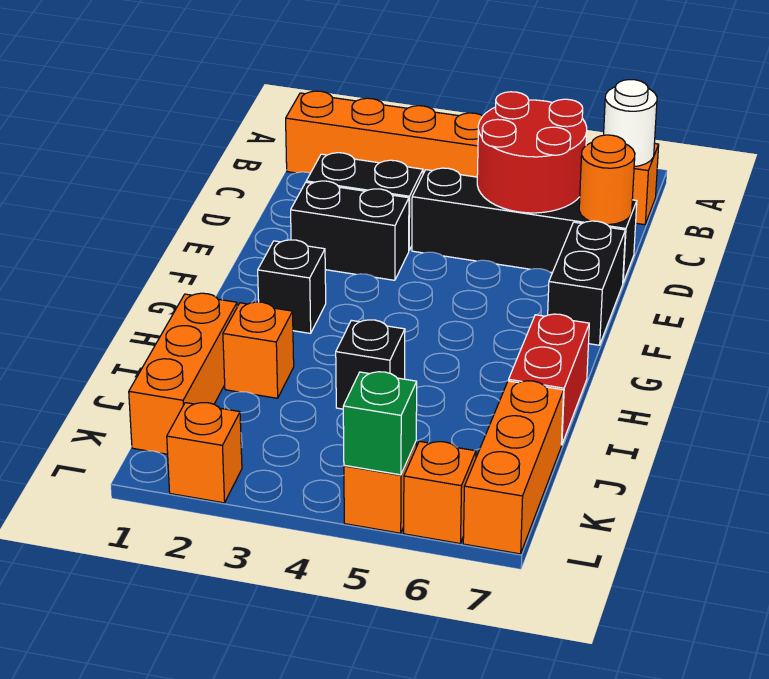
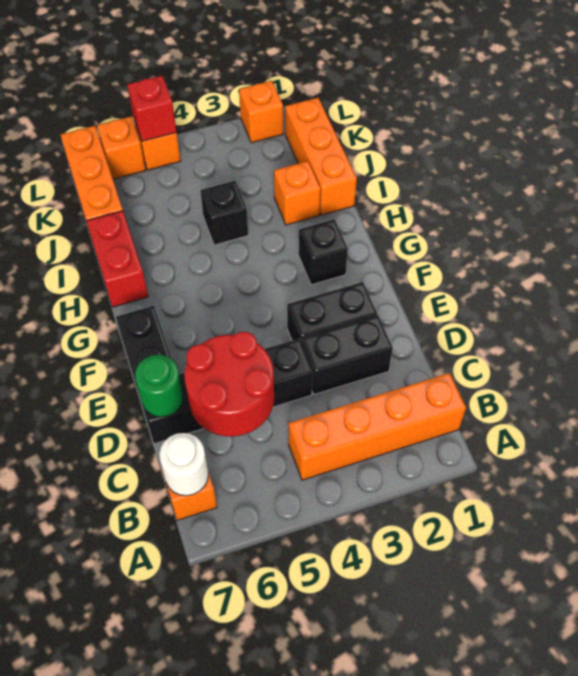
orange 1x1 round brick [579,135,635,225] -> green 1x1 round brick [135,355,183,417]
green 1x1 brick [343,372,417,475] -> red 1x1 brick [127,76,177,141]

